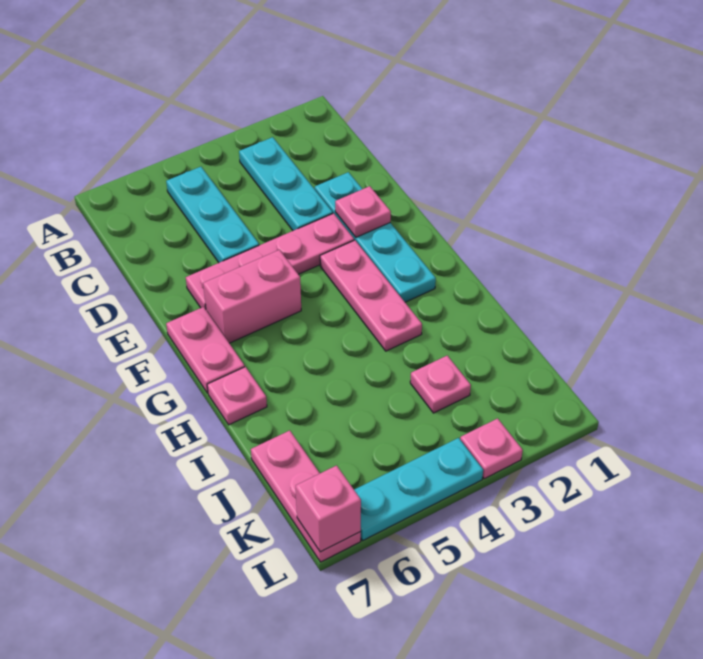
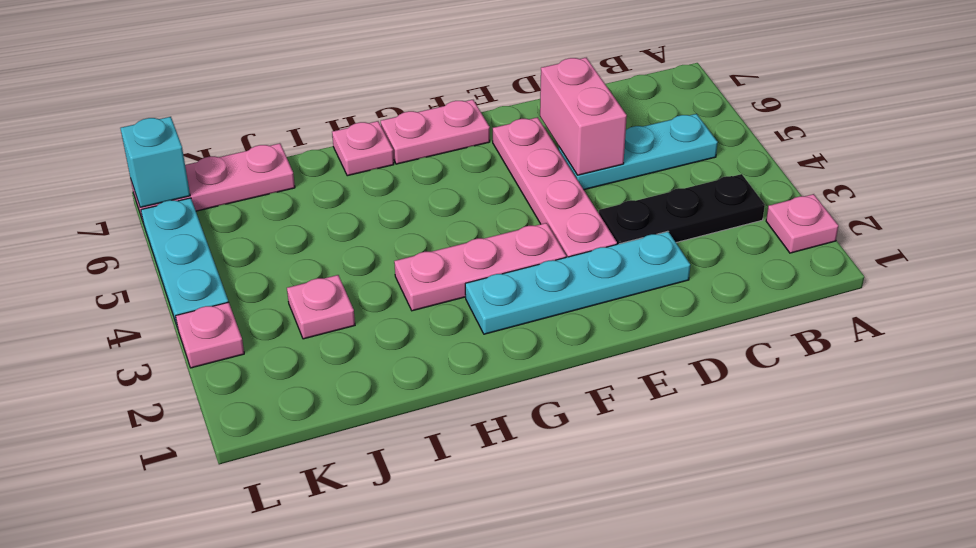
cyan 1x3 plate [239,137,333,231] -> black 1x3 plate [599,174,765,244]
pink 1x1 plate [335,186,391,237] -> pink 1x1 plate moved to [766,194,838,253]
pink 1x2 brick [203,250,301,343] -> pink 1x2 brick moved to [540,58,627,175]
pink 1x1 brick [296,466,361,552] -> cyan 1x1 brick [120,117,190,207]

